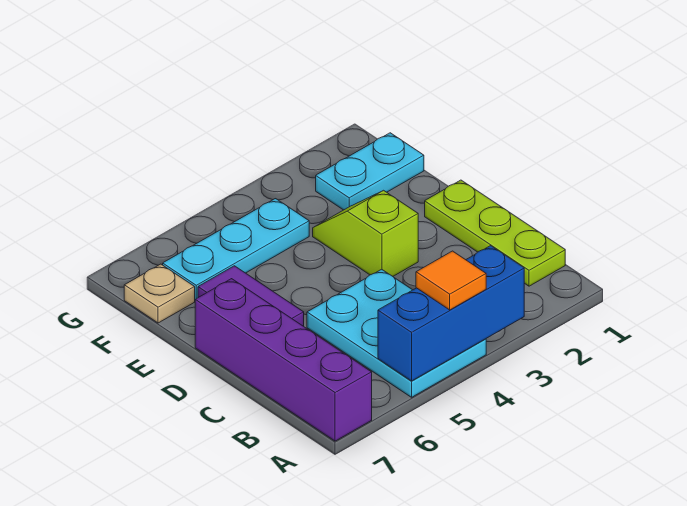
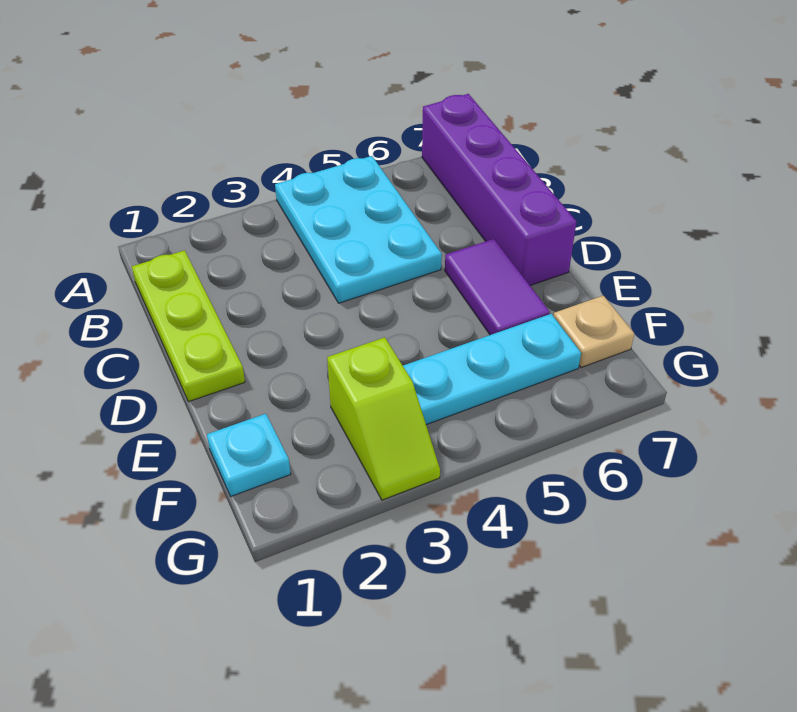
blue 1x3 brick [378,246,524,381] -> none
orange 1x1 tile [416,251,486,310] -> none
lime 1x2 slope [313,190,418,276] -> lime 1x2 slope moved to [327,337,440,500]
cyan 1x2 plate [316,133,424,210] -> cyan 1x1 plate [207,414,291,496]

